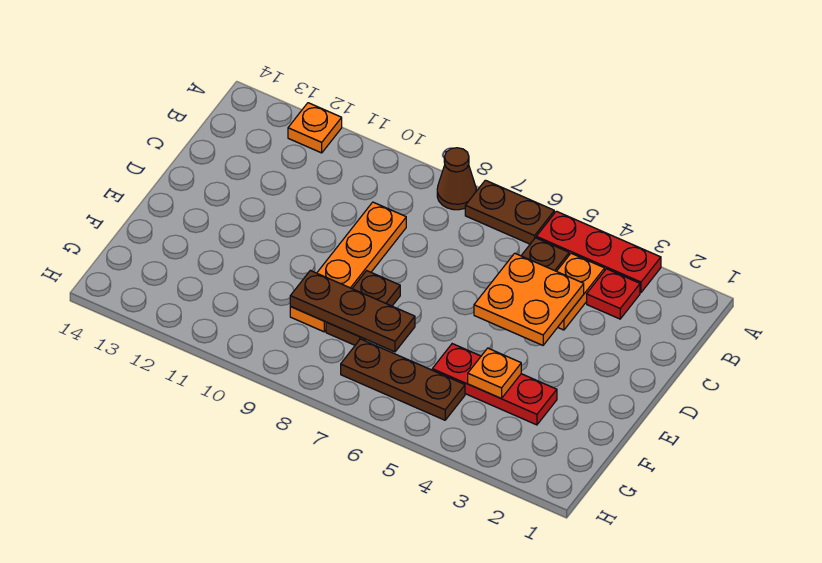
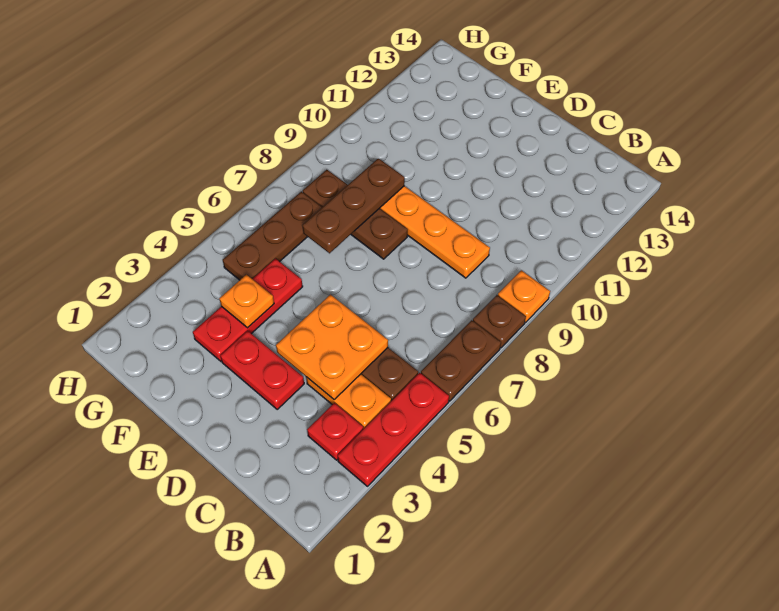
brown 1x1 cone [437,148,476,210] -> brown 1x1 plate [473,295,526,348]
orange 1x1 plate [288,103,342,153] -> orange 1x1 plate moved to [498,270,550,322]
none -> red 1x2 plate [220,331,304,409]
brown 1x2 plate [326,271,400,345] -> brown 1x3 plate [303,170,408,259]

